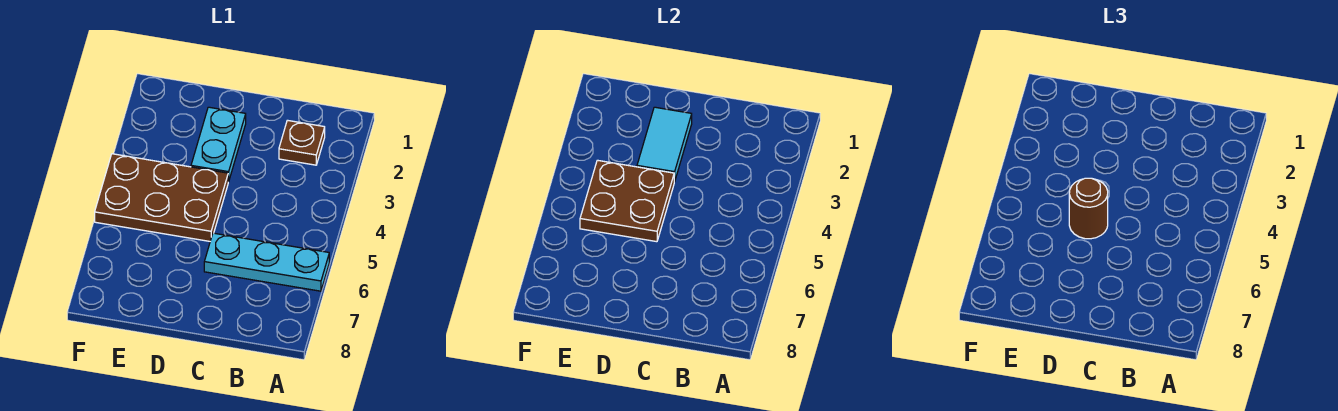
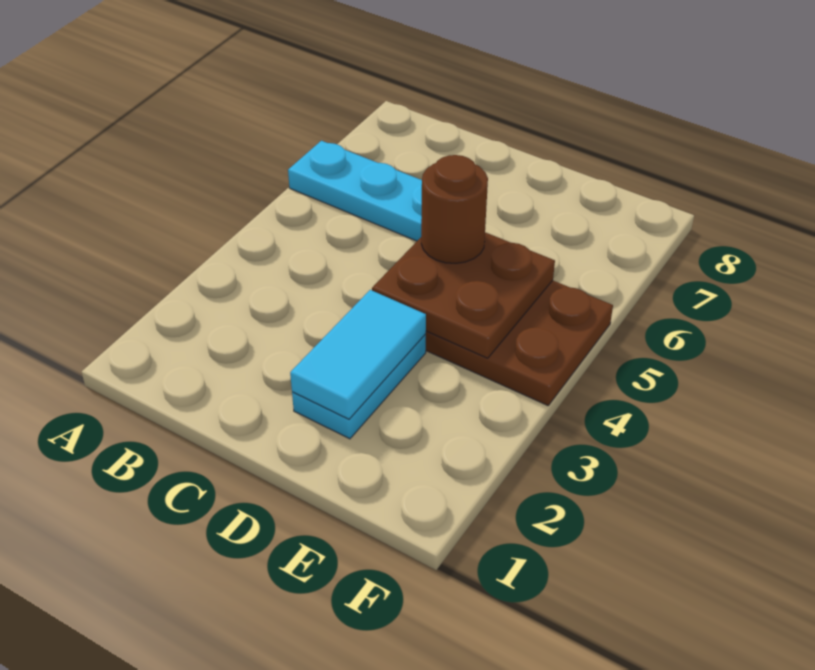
brown 1x1 plate [279,120,325,165] -> none

